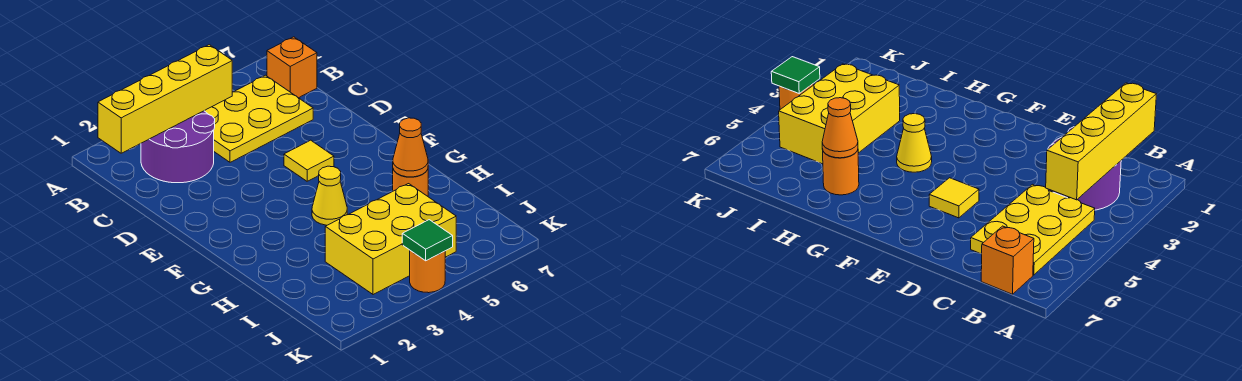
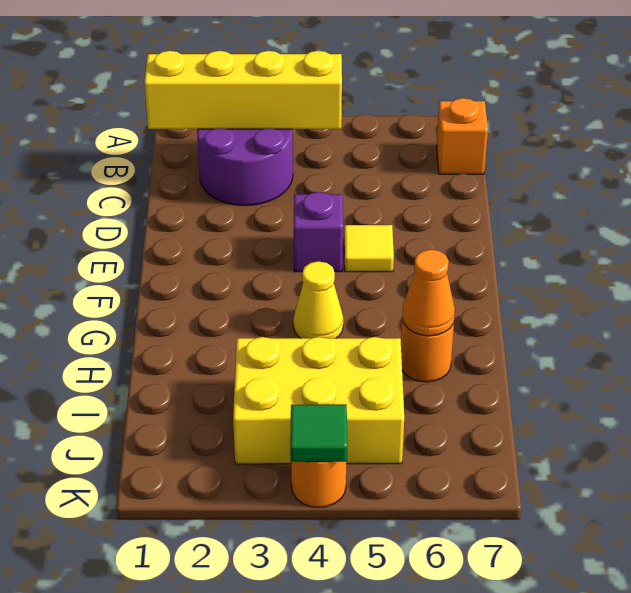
yellow 2x3 plate [205,75,313,162] -> none
none -> purple 1x1 brick [294,192,343,272]

